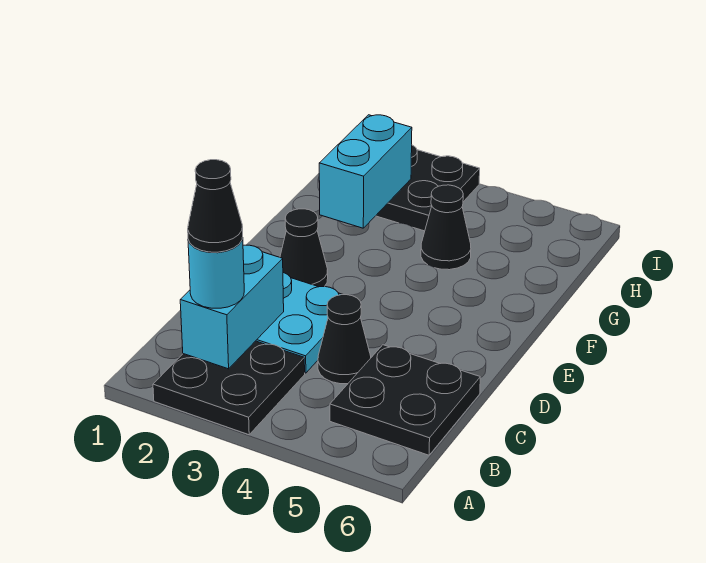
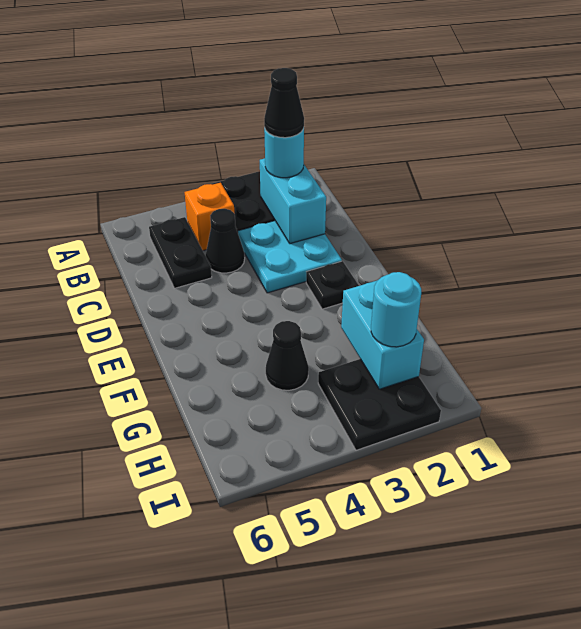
none -> orange 1x1 brick [185,183,234,251]
black 2x2 plate [330,345,480,455] -> black 1x2 plate [149,217,212,288]
black 1x1 cone [280,209,328,287] -> black 1x1 plate [306,261,359,309]
none -> cyan 1x1 round brick [371,272,421,347]

